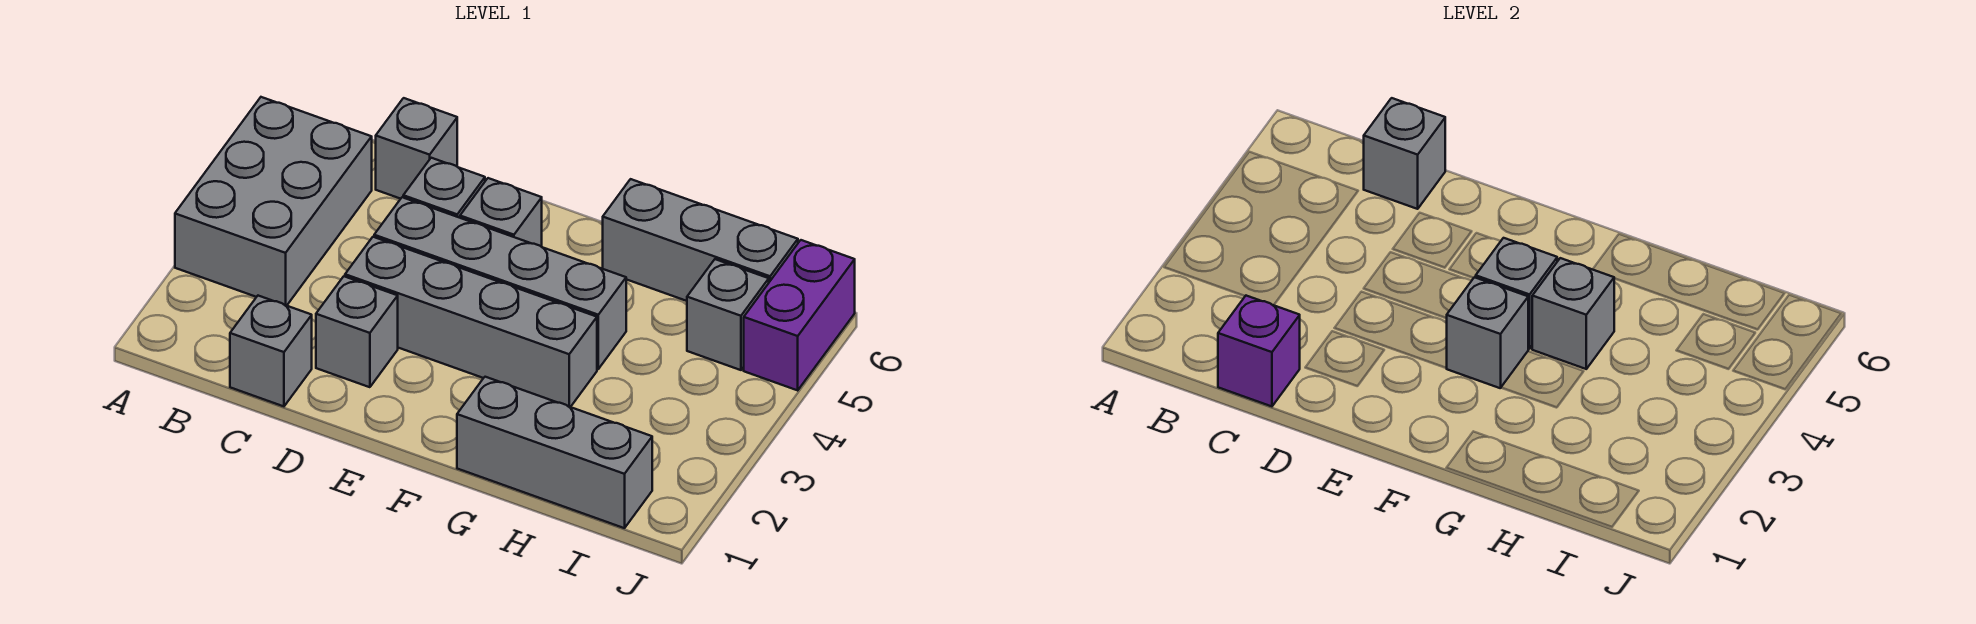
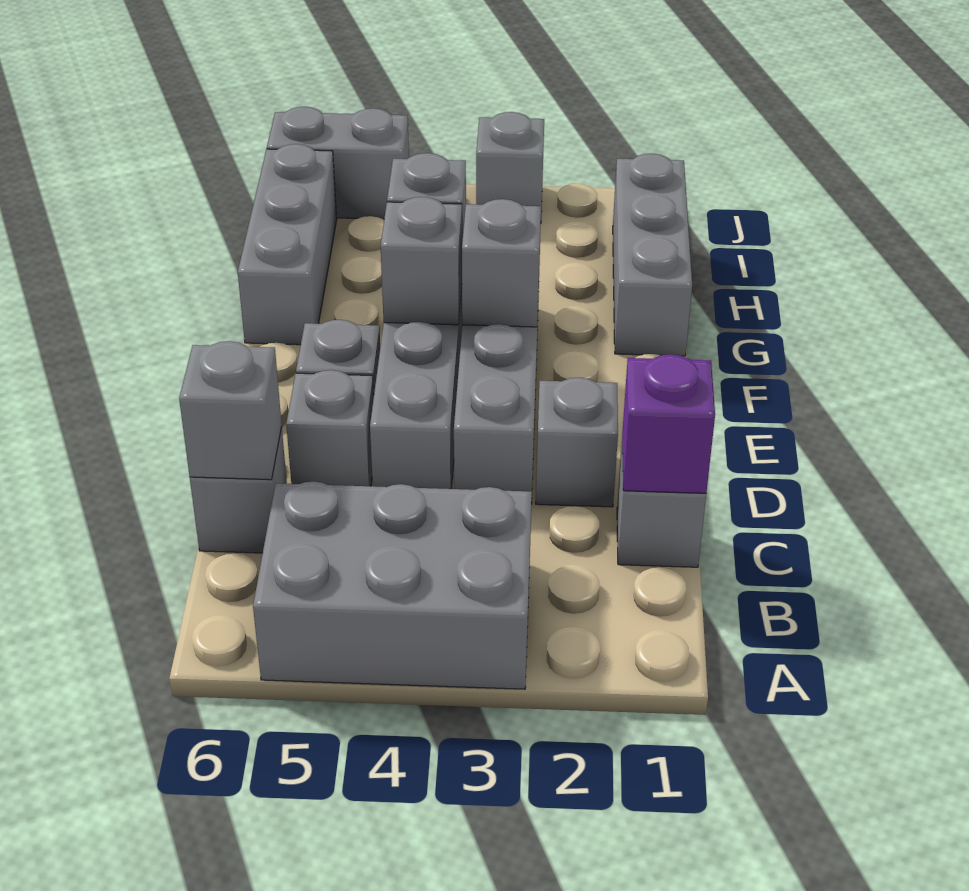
grey 1x1 brick [687,259,769,370] -> grey 1x1 brick moved to [476,112,544,211]
purple 1x2 brick [744,240,855,390] -> grey 1x2 brick [267,107,409,219]

